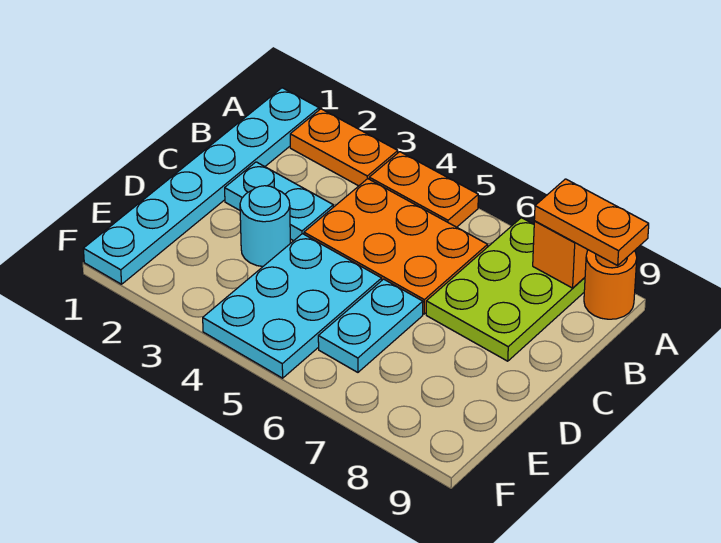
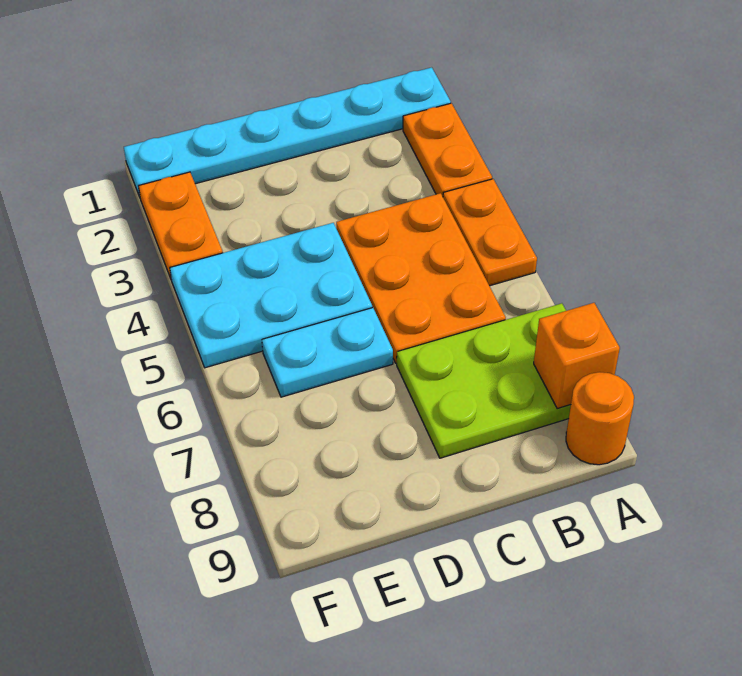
orange 1x2 plate [534,179,649,265] -> orange 1x2 plate moved to [139,172,223,278]
cyan 1x2 plate [225,162,333,241] -> none
cyan 1x1 round brick [240,186,290,266] -> none

